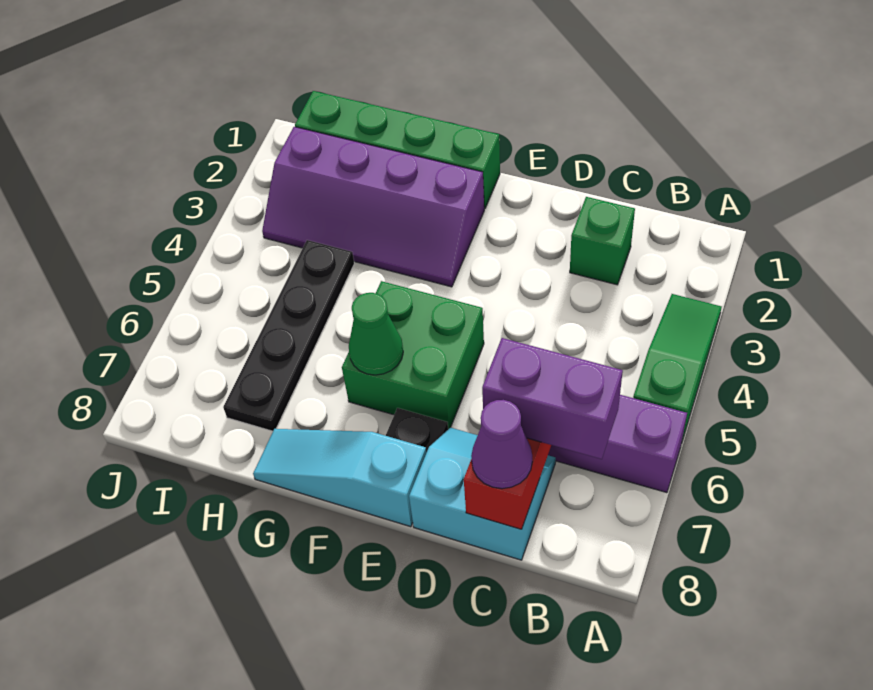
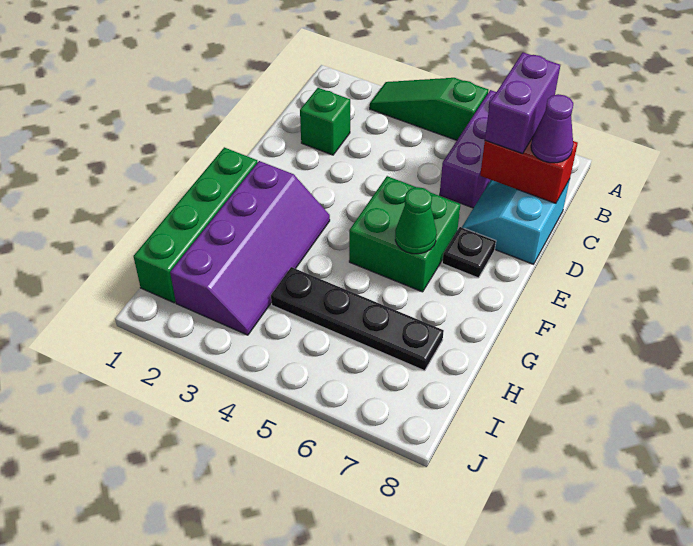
cyan 1x3 slope [253,429,426,527] -> none

